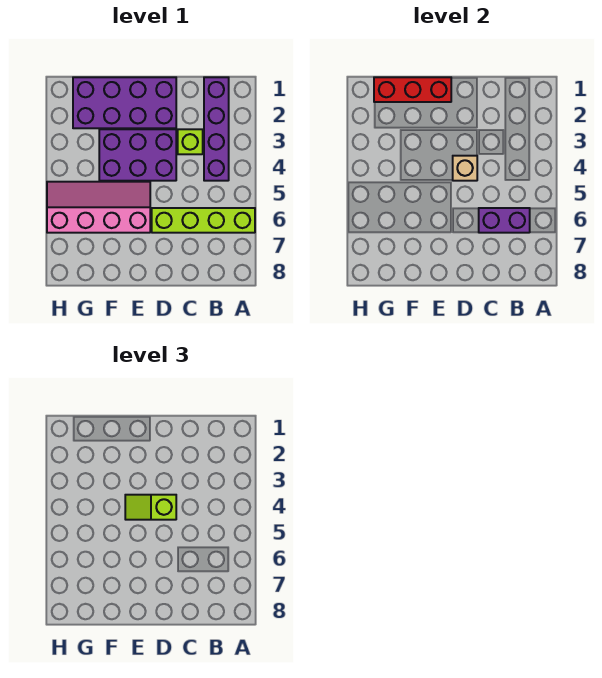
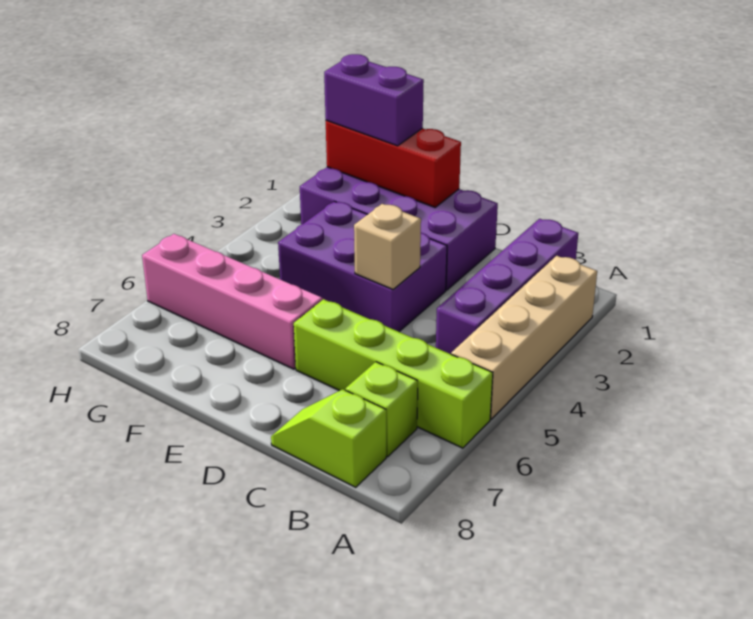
none -> tan 1x4 brick [451,256,597,419]
purple 1x2 brick [479,208,530,233] -> purple 1x2 brick moved to [324,54,424,146]
lime 1x1 brick [178,129,203,154] -> lime 1x1 brick moved to [345,362,418,457]
lime 1x2 slope [125,495,176,520] -> lime 1x2 slope moved to [271,389,386,487]

